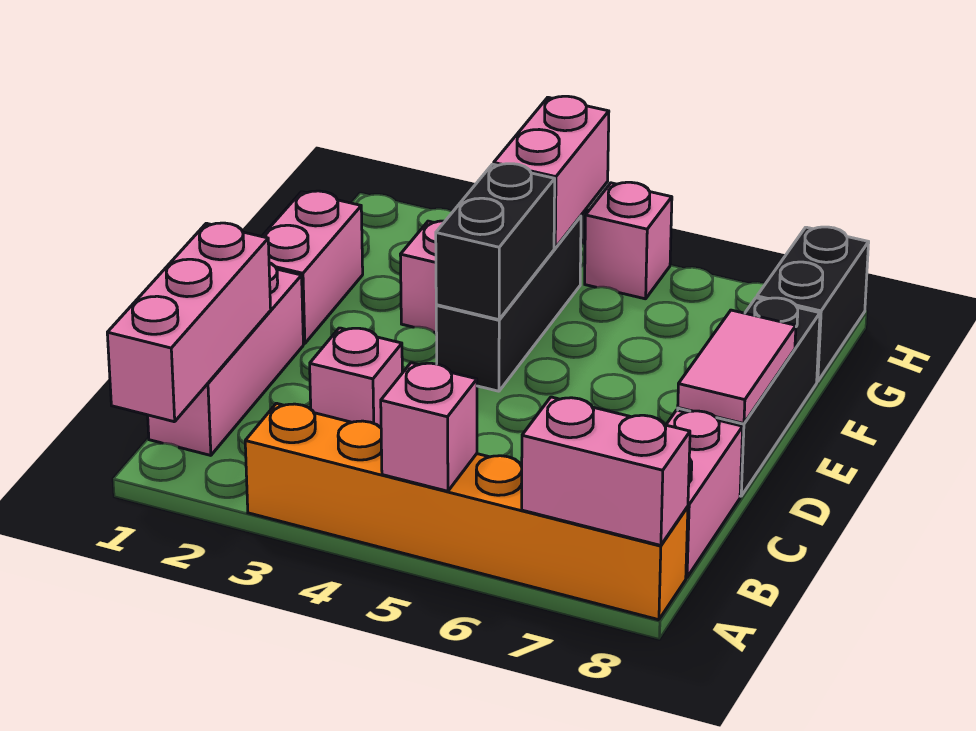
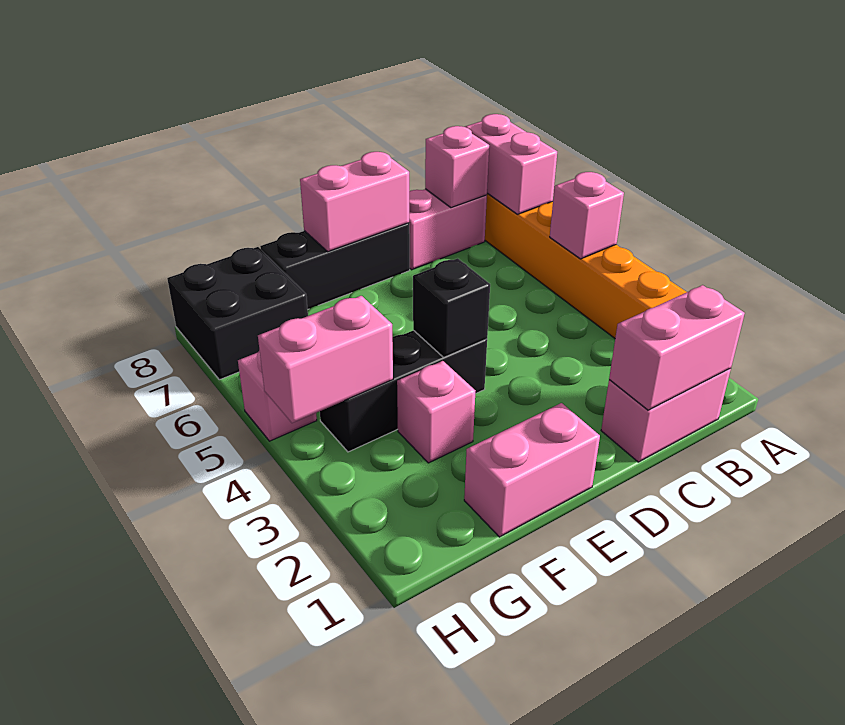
pink 1x3 brick [107,223,271,422] -> pink 1x2 brick [609,285,745,410]
pink 1x3 brick [148,263,303,455] -> pink 1x2 brick [601,368,731,462]
pink 1x1 brick [310,328,402,428] -> pink 1x1 brick moved to [425,126,489,208]
pink 1x2 tile [678,310,796,423] -> pink 1x2 brick [300,152,409,252]
black 1x2 brick [436,164,555,320] -> black 1x1 brick [413,258,490,357]
black 1x2 brick [757,227,869,382] -> black 2x2 brick [167,247,308,380]

